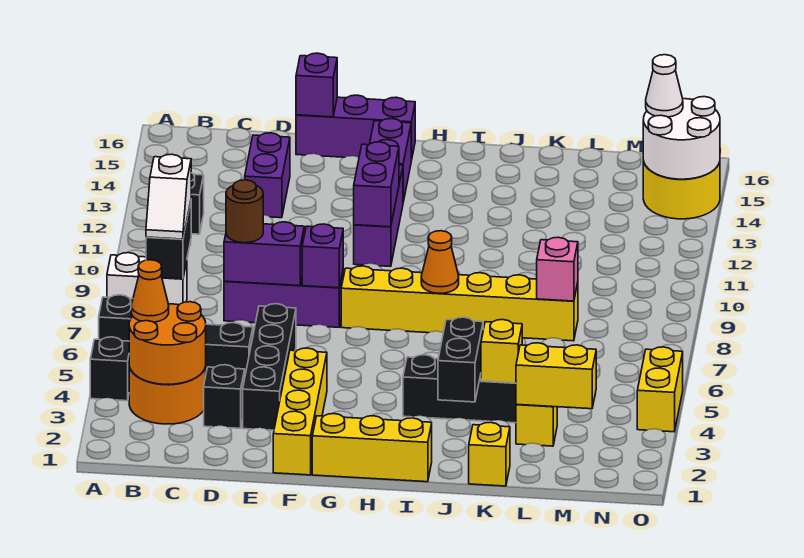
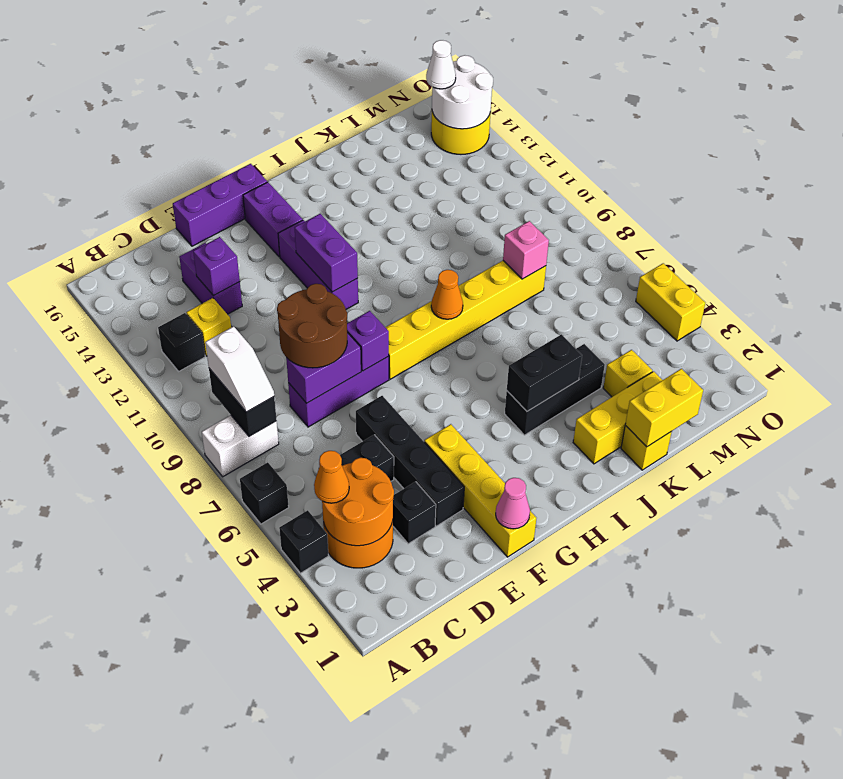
brown 1x1 round brick [226,180,263,243] -> brown 2x2 round brick [277,284,347,368]
purple 1x1 brick [296,53,337,117] -> purple 1x1 brick moved to [193,237,240,296]
none -> pink 1x1 cone [496,478,530,529]
yellow 1x3 brick [312,414,432,482] -> yellow 1x3 brick moved to [573,371,662,464]
black 1x2 brick [438,317,483,402] -> black 1x2 brick turned to [507,334,582,411]
yellow 1x1 brick [481,320,522,383] -> yellow 1x1 brick moved to [186,298,231,356]
yellow 1x2 brick [516,343,596,409] -> yellow 1x2 brick moved to [625,369,703,447]

